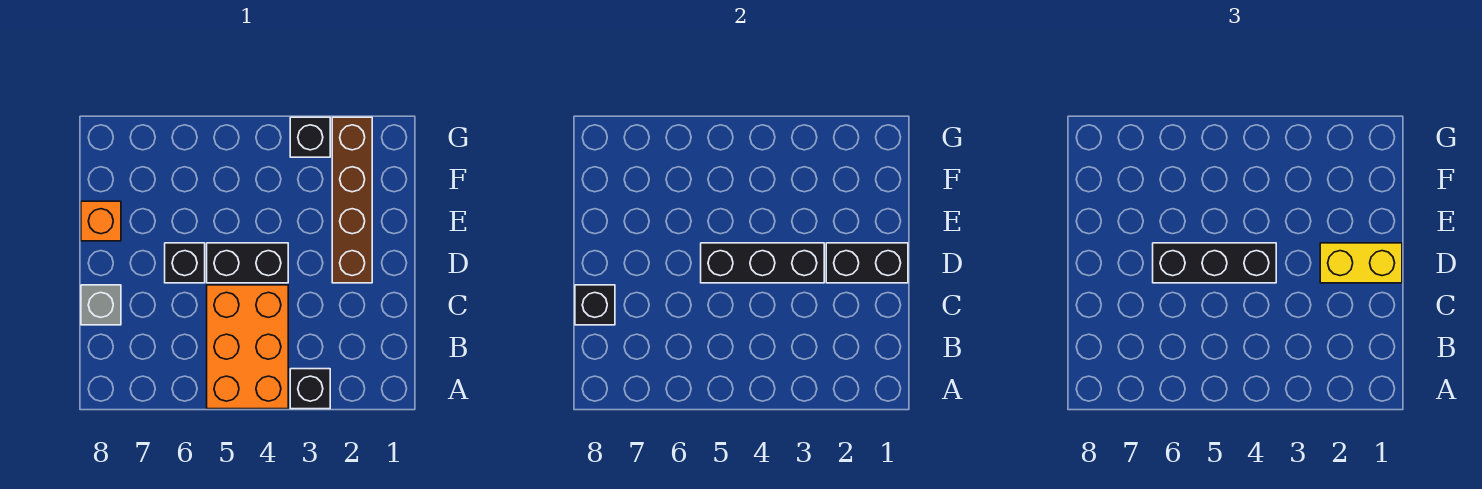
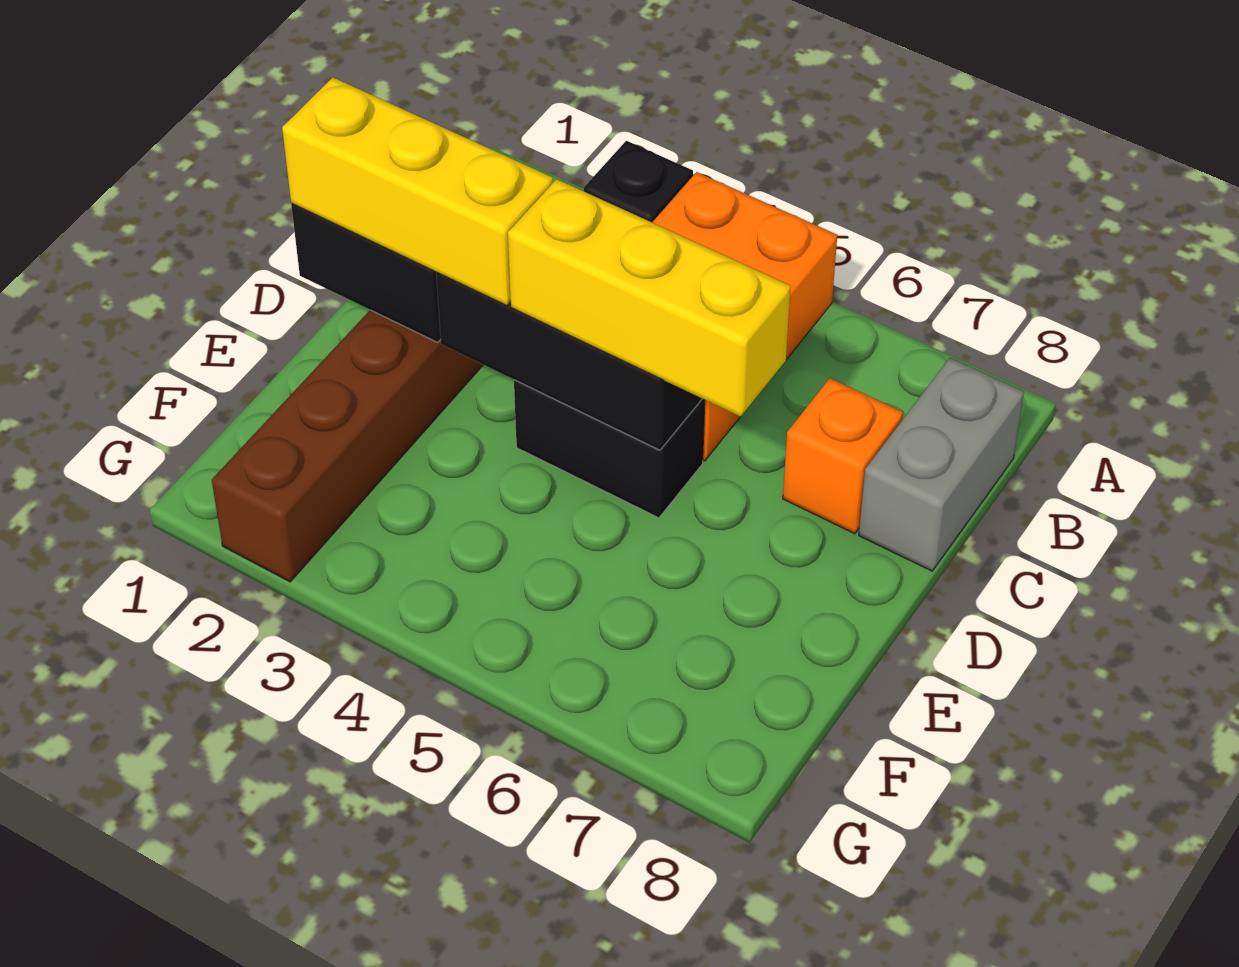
grey 1x1 brick [81,285,121,325] -> grey 1x2 brick [859,358,1024,571]
black 1x1 brick [575,285,615,325] -> none
yellow 1x2 brick [1320,243,1402,283] -> yellow 1x3 brick [282,77,553,305]
black 1x3 brick [1153,243,1276,283] -> yellow 1x3 brick [508,179,791,417]
black 1x1 brick [165,243,205,283] -> none
orange 1x1 brick [81,201,121,241] -> orange 1x1 brick moved to [783,378,903,534]
black 1x1 brick [290,117,330,157] -> none

